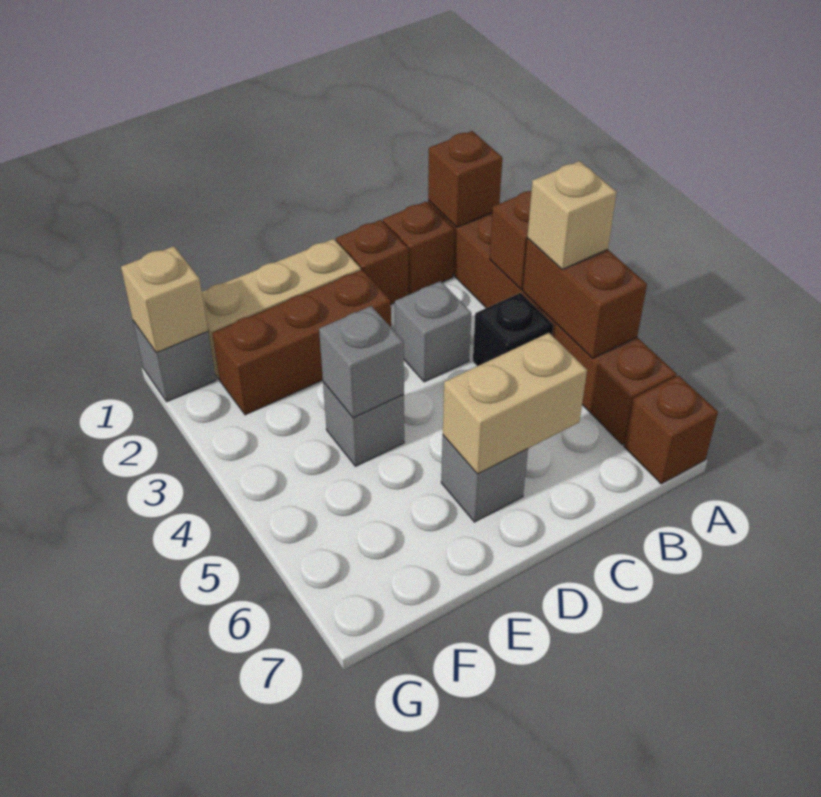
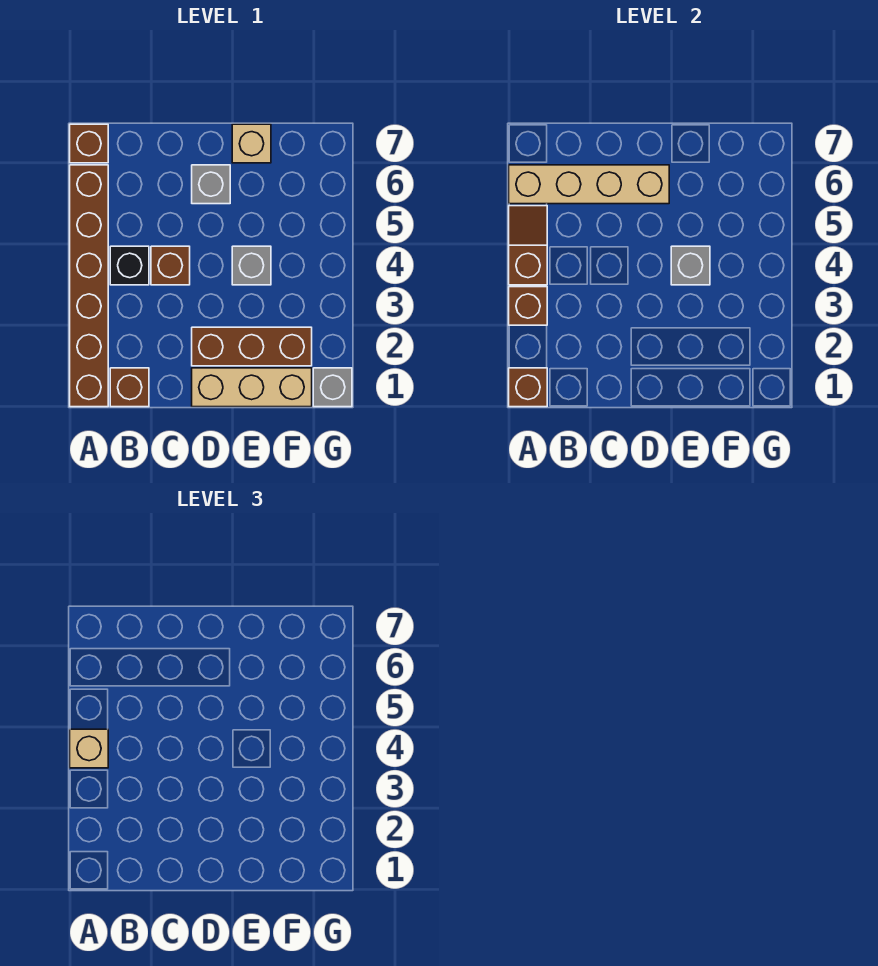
brown 1x2 brick [523,239,647,358] -> brown 1x2 slope [509,206,547,285]
brown 1x1 brick [336,220,408,304] -> brown 1x1 brick moved to [151,246,190,285]
grey 1x1 brick [395,281,471,382] -> none
tan 1x2 brick [443,333,587,474] -> tan 1x4 brick [509,165,669,204]
tan 1x1 brick [121,246,208,353] -> tan 1x1 brick moved to [232,124,271,163]

